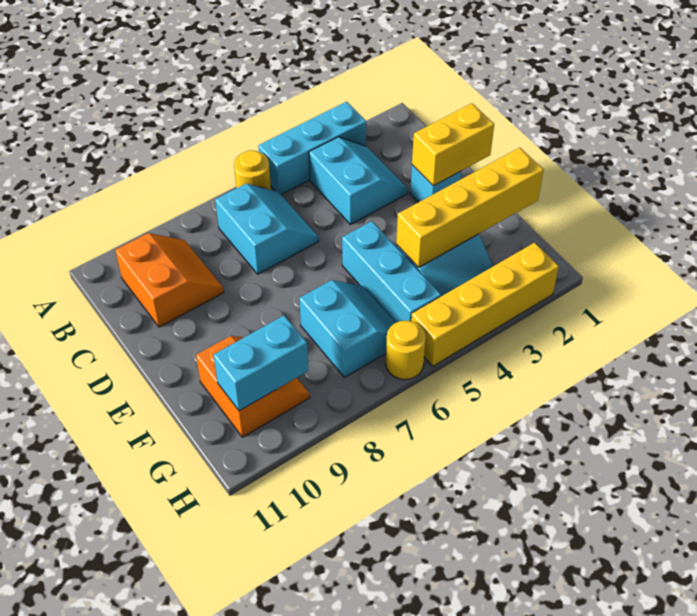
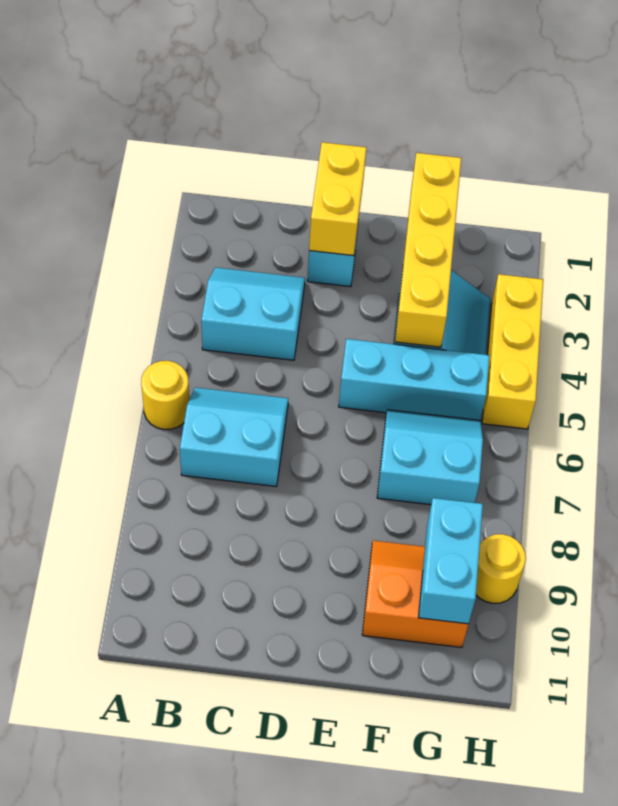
cyan 1x3 brick [258,102,366,194] -> none
orange 2x2 slope [115,233,224,327] -> none
yellow 1x4 brick [411,243,559,366] -> yellow 1x3 brick [482,274,543,429]
yellow 1x1 round brick [386,321,426,380] -> yellow 1x1 round brick moved to [476,534,526,603]

